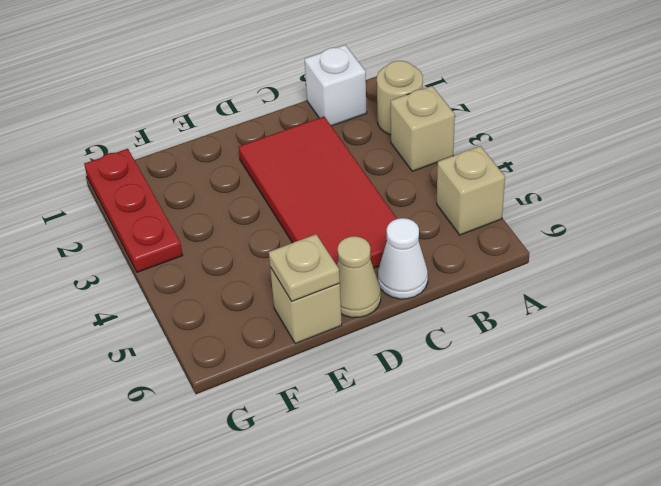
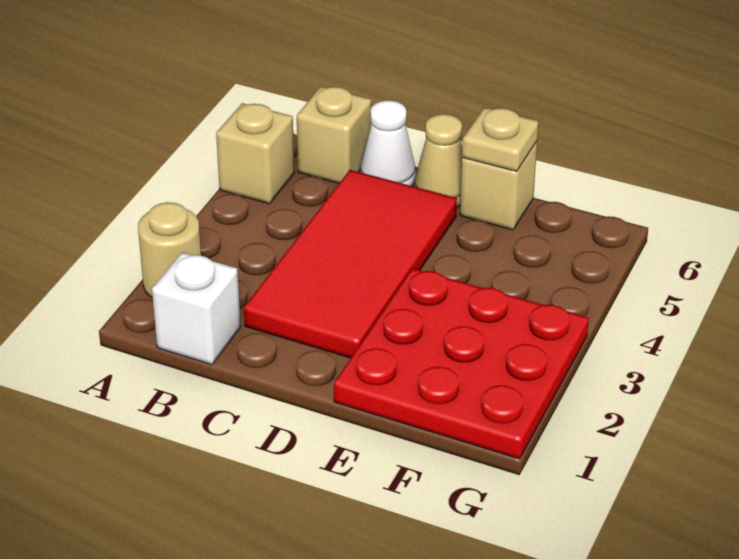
tan 1x1 brick [391,86,455,171] -> tan 1x1 brick moved to [297,87,371,183]
red 1x3 plate [84,149,183,272] -> red 3x3 plate [334,268,589,459]

